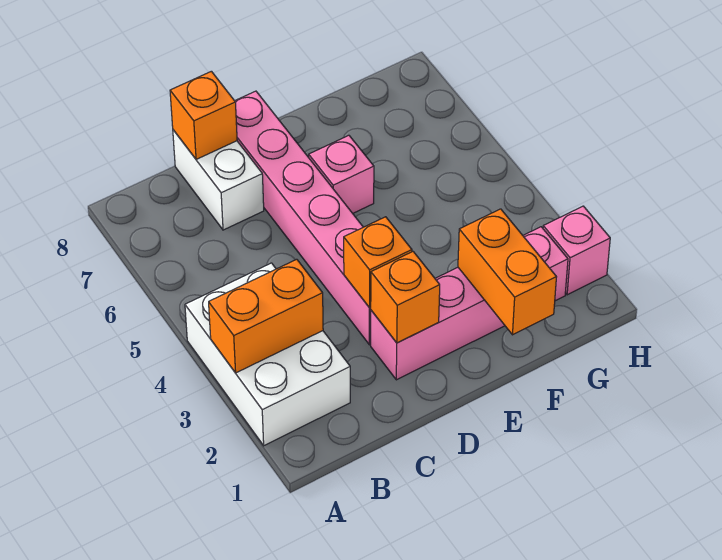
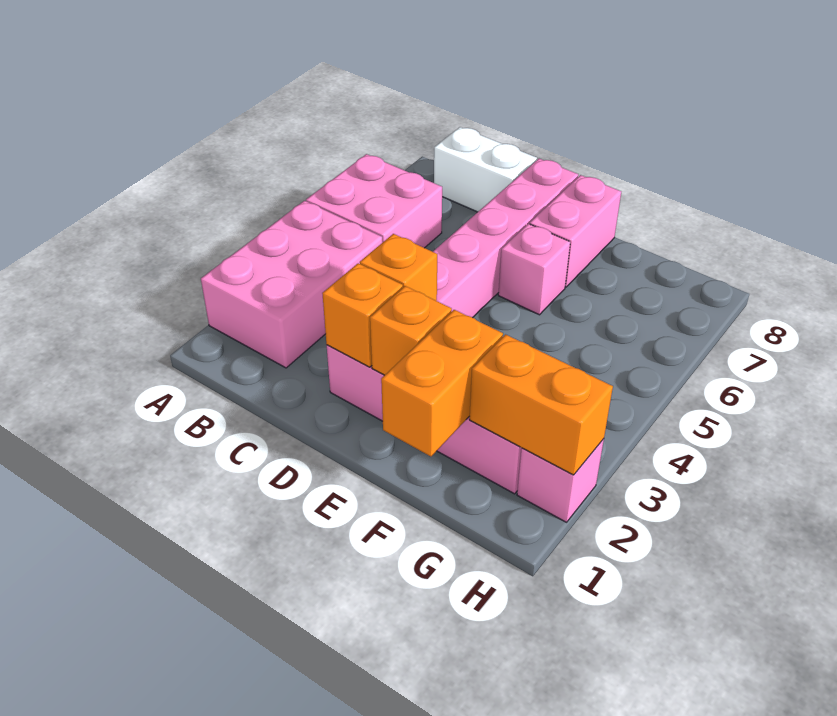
white 2x3 brick [185,263,350,446] -> pink 2x3 brick [201,201,382,368]
orange 1x2 brick [209,259,323,373] -> orange 1x2 brick moved to [470,334,613,475]
none -> pink 2x2 brick [306,154,442,248]
white 1x2 brick [173,130,264,230] -> white 1x2 brick turned to [434,127,537,212]
orange 1x1 brick [170,71,237,159] -> orange 1x1 brick moved to [370,286,452,375]
none -> pink 1x2 brick [529,175,621,287]

